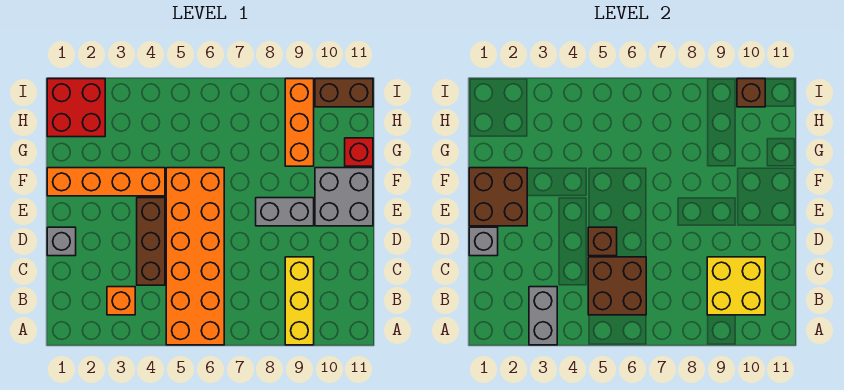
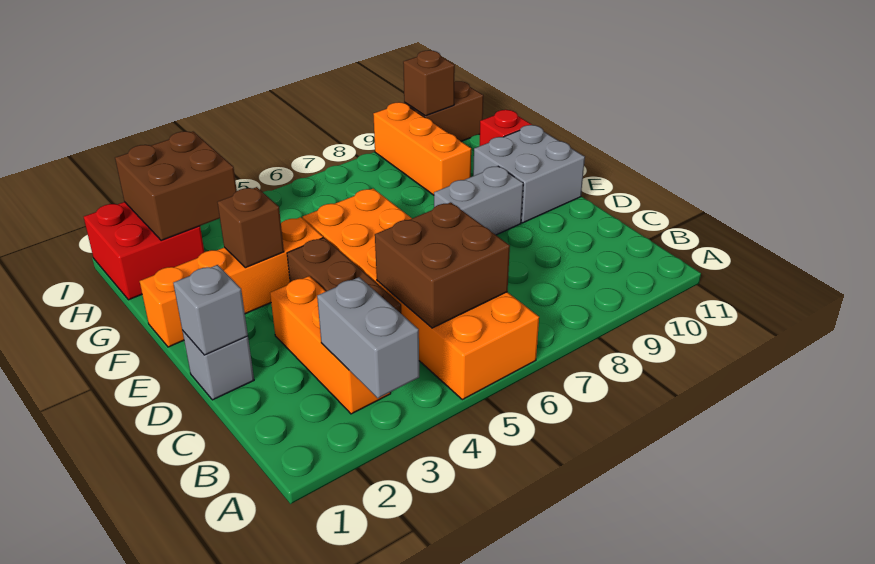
yellow 1x3 brick [285,257,314,345] -> none
orange 1x1 brick [107,287,135,315] -> orange 1x3 brick [270,276,391,414]
yellow 2x2 brick [707,257,765,315] -> none
brown 1x1 brick [588,227,617,256] -> brown 1x1 brick moved to [217,187,284,268]
brown 2x2 brick [469,168,527,226] -> brown 2x2 brick moved to [115,131,237,241]

